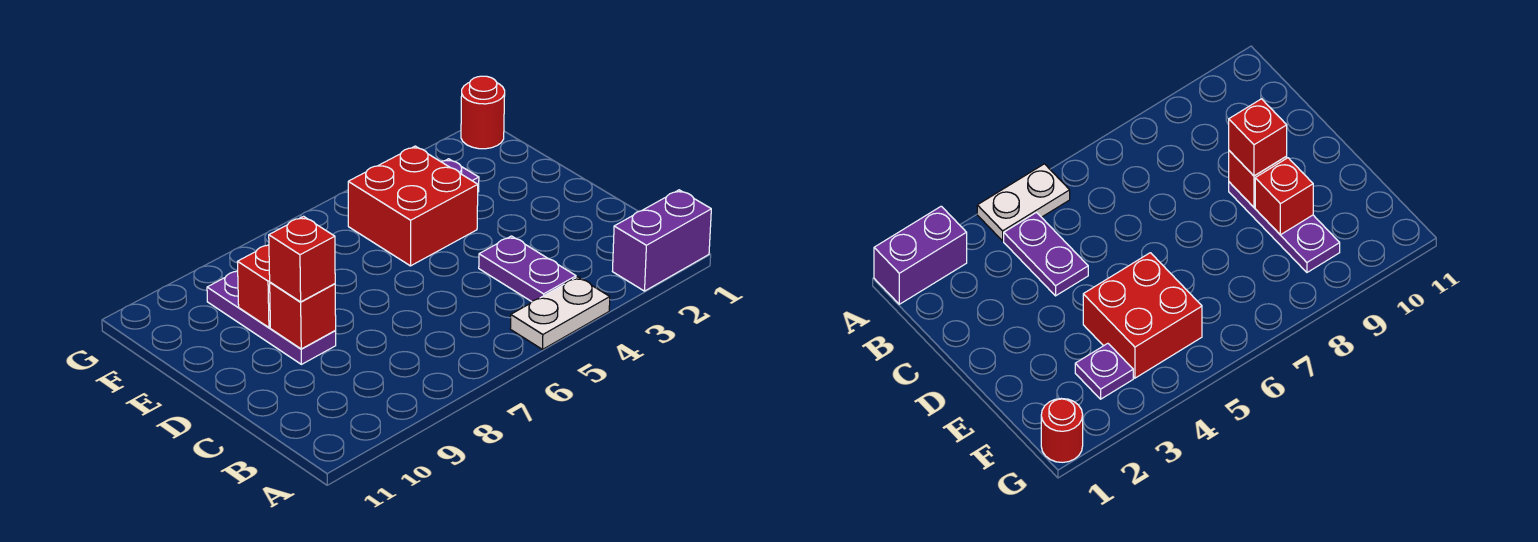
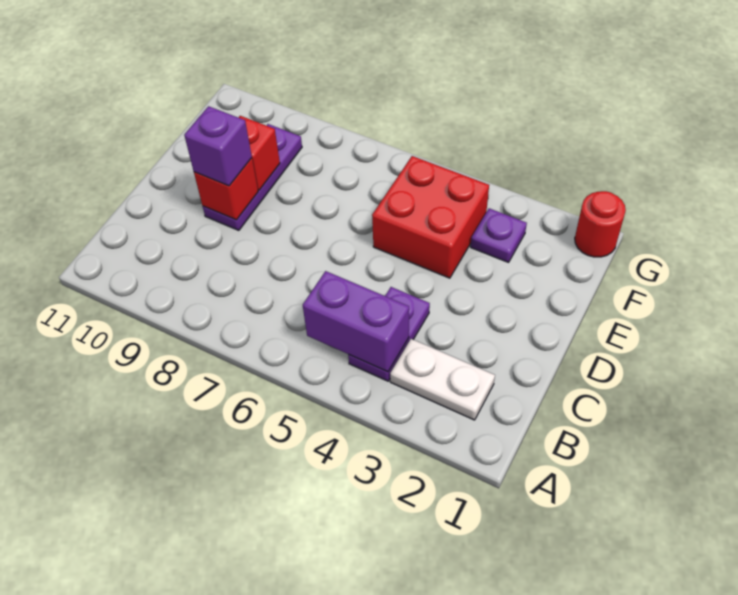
purple 1x2 brick [612,190,711,291] -> purple 1x2 brick moved to [303,271,409,372]
white 1x2 plate [510,277,610,349] -> white 1x2 plate moved to [390,339,495,420]
red 1x1 brick [269,216,335,302] -> purple 1x1 brick [184,106,252,186]

